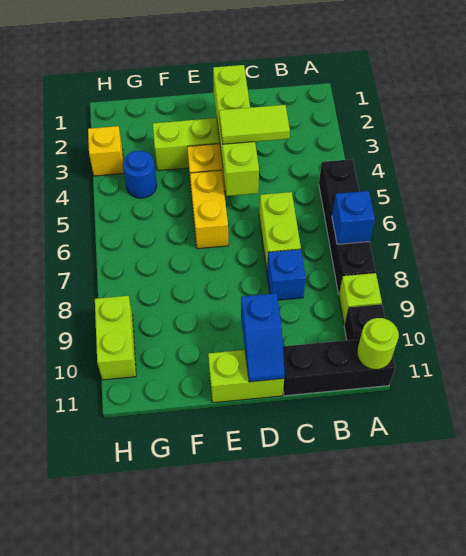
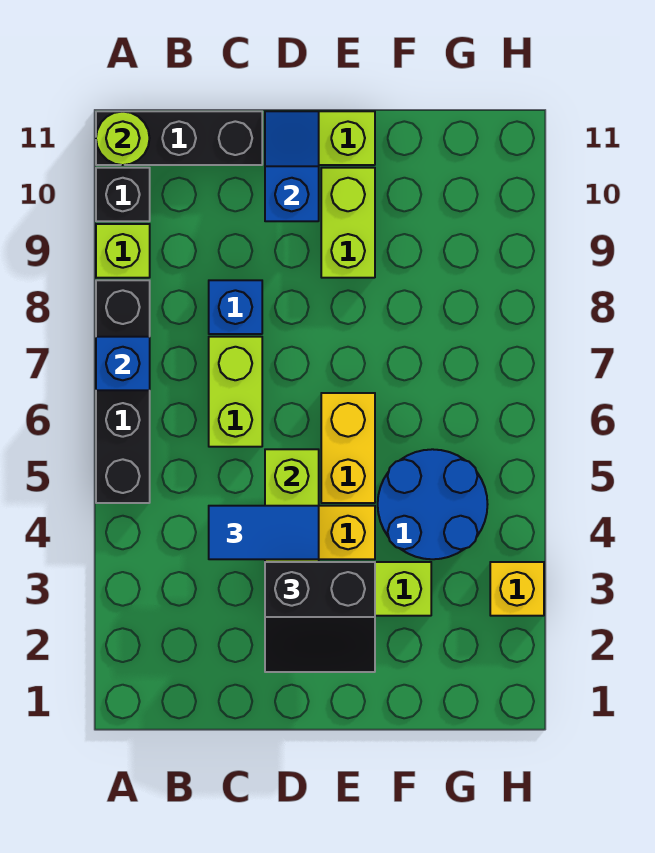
lime 1x2 tile [219,105,290,144] -> blue 1x2 tile [209,506,319,559]
none -> black 2x2 slope [265,562,375,672]
blue 1x1 round brick [123,151,157,198] -> blue 2x2 round brick [378,449,488,559]
lime 1x2 brick [95,296,136,380] -> lime 1x2 brick moved to [321,168,375,278]

